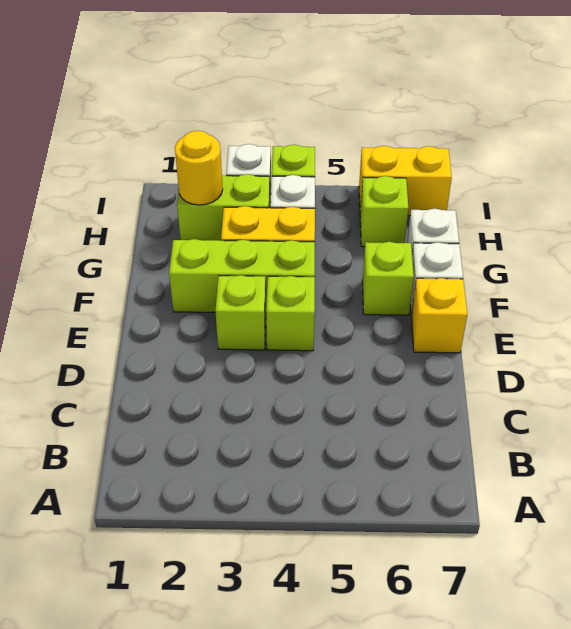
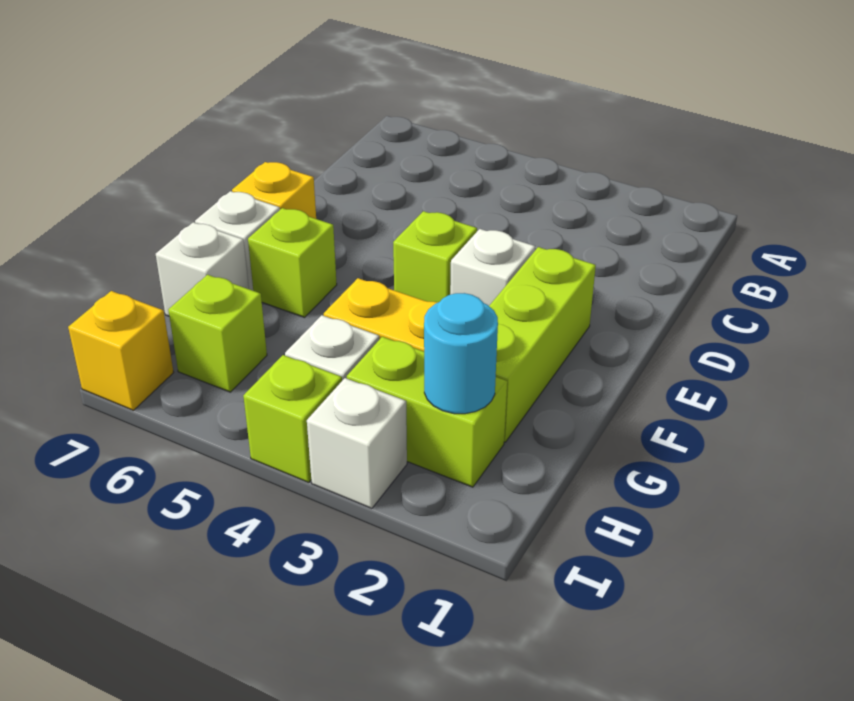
lime 1x1 brick [215,275,266,350] -> white 1x1 brick [450,229,535,306]
lime 1x3 brick [169,239,315,312] -> lime 1x3 brick turned to [489,247,596,442]
yellow 1x1 round brick [175,131,223,205] -> cyan 1x1 round brick [424,293,498,414]
yellow 1x2 brick [359,146,452,216] -> yellow 1x1 brick [68,291,174,410]

